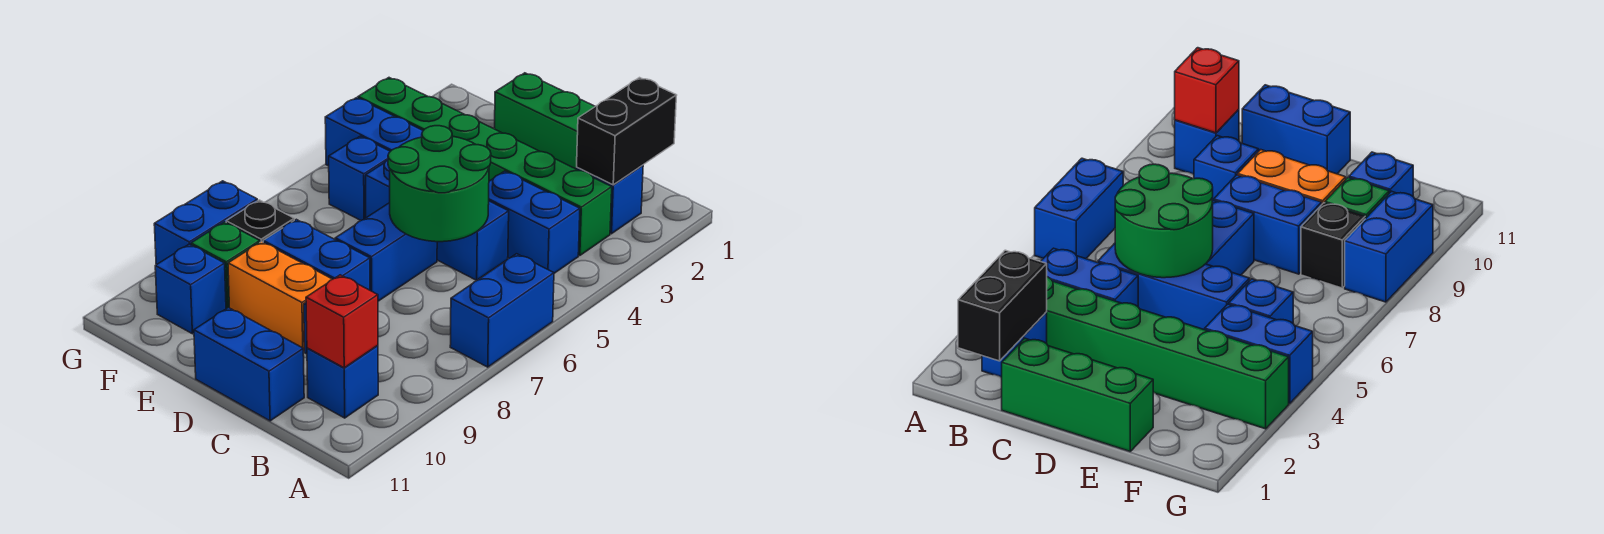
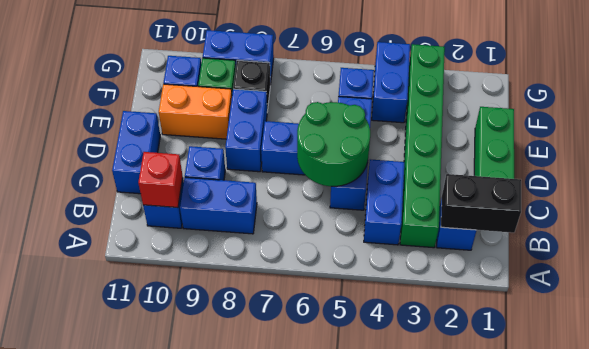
blue 1x2 brick [450,254,554,367] -> blue 1x2 brick moved to [180,177,257,234]
orange 1x2 brick [228,242,332,351] -> orange 1x2 brick turned to [159,84,232,139]

